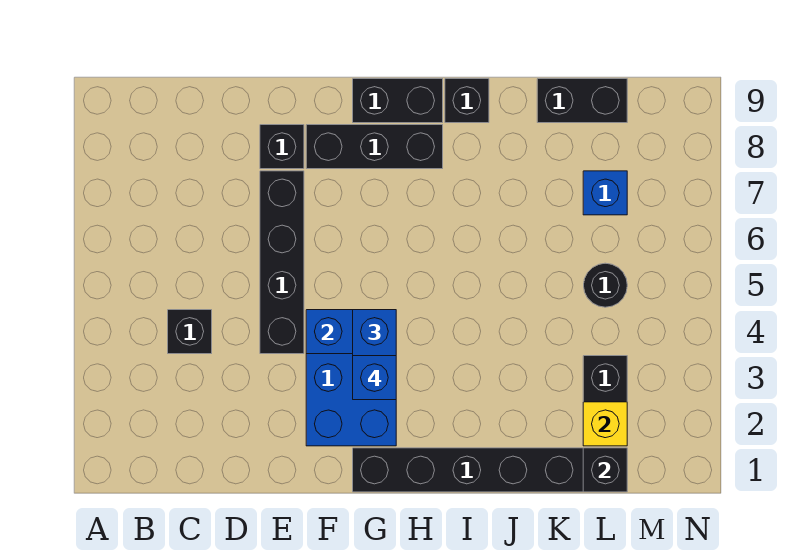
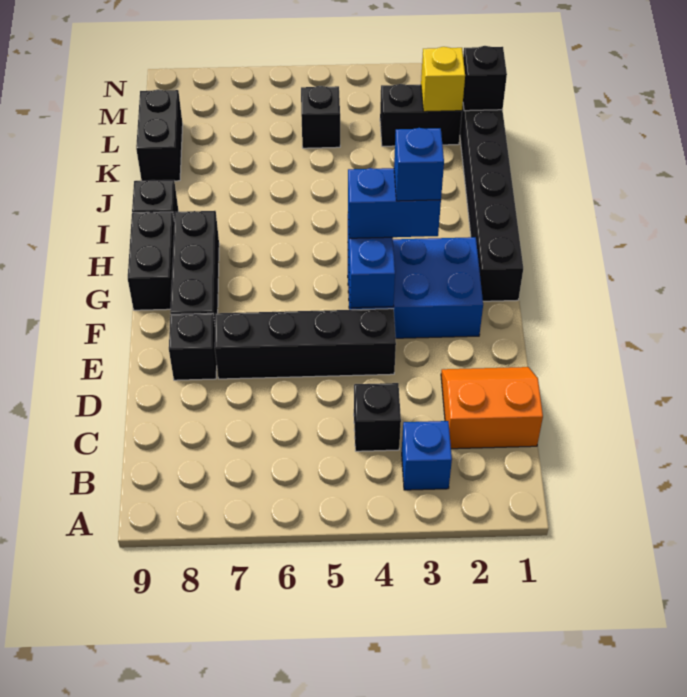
none -> orange 2x2 slope [441,367,543,449]
black 1x1 round brick [584,263,627,307] -> black 1x1 brick [301,86,340,148]
blue 1x1 brick [583,171,627,215] -> blue 1x1 brick moved to [402,421,452,490]

